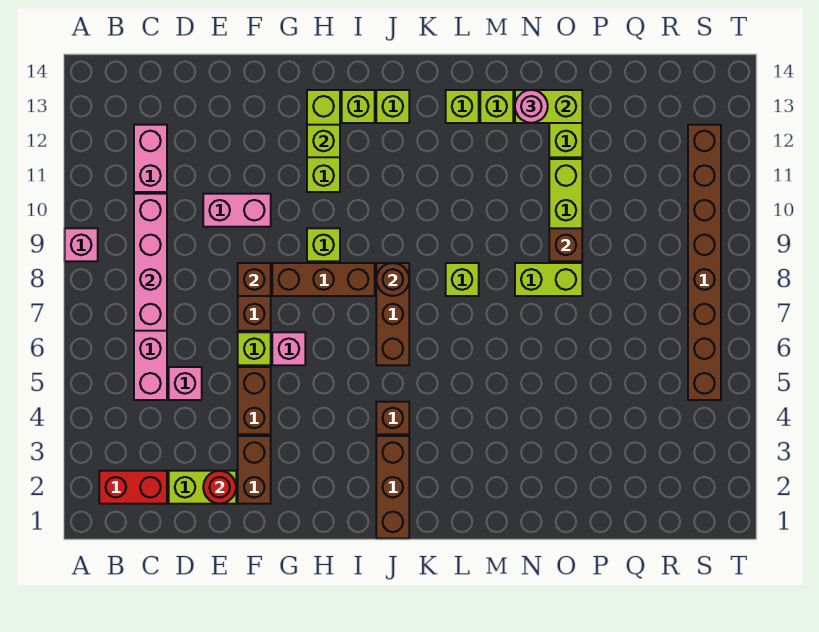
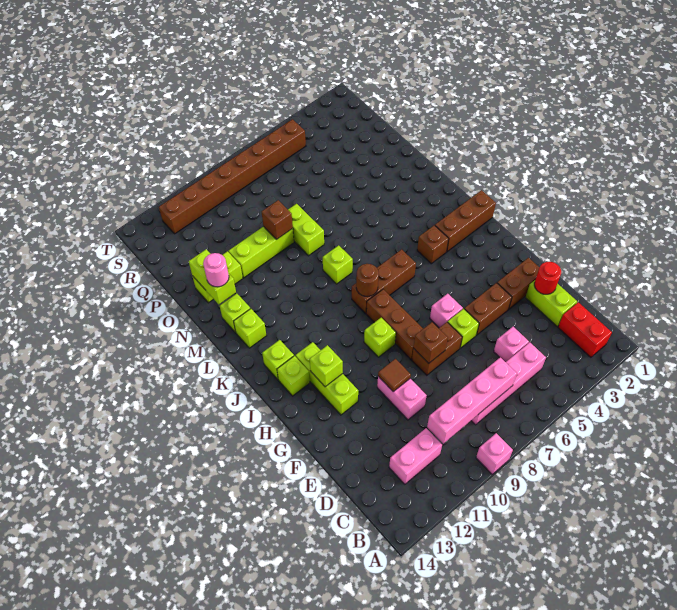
none -> brown 1x1 tile [378,359,411,391]
lime 1x3 brick [307,90,340,192] -> lime 1x3 brick turned to [295,342,358,415]

